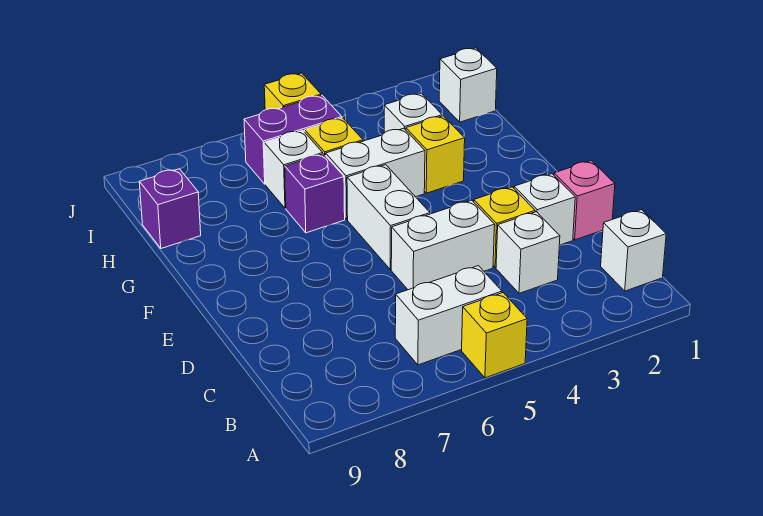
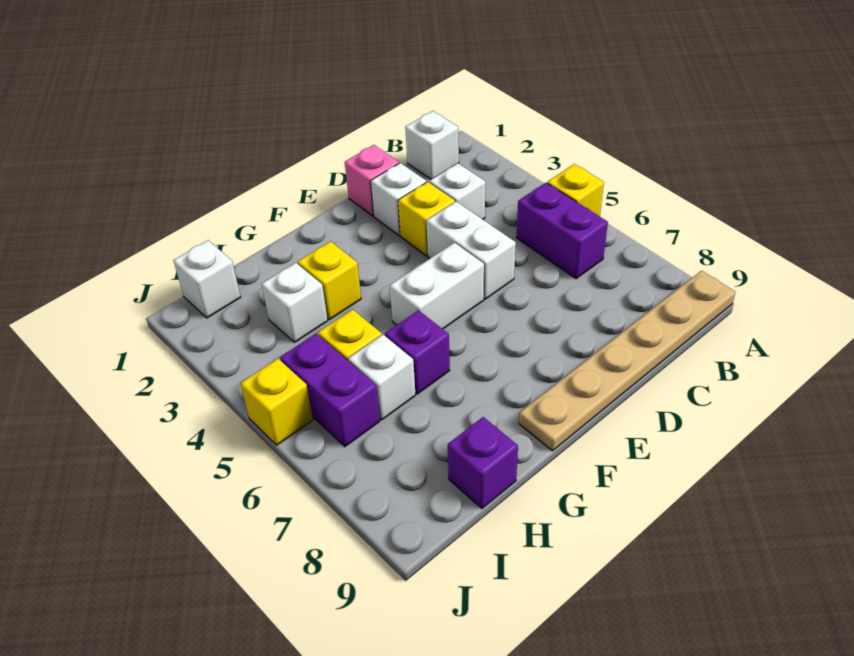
none -> tan 1x6 plate [519,271,735,451]
white 1x2 brick [395,266,502,365] -> purple 1x2 brick [516,183,608,279]
white 1x2 brick [326,128,425,219] -> none

